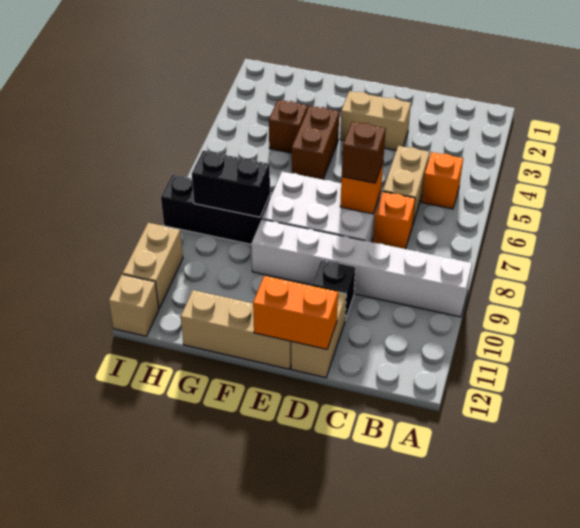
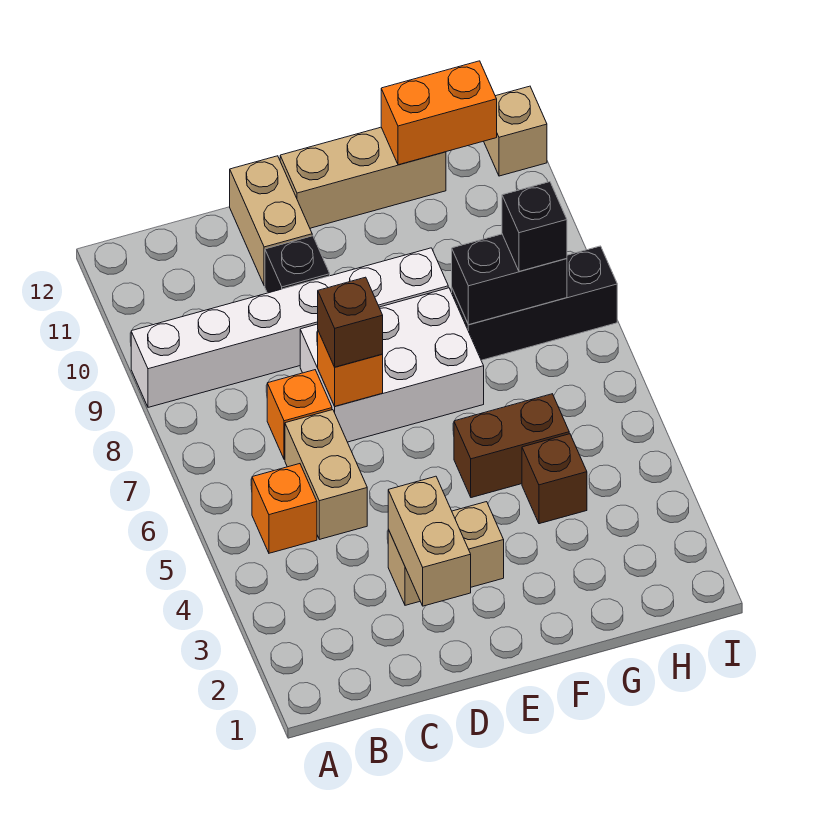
orange 1x2 brick [253,276,338,349] -> orange 1x2 brick moved to [381,61,497,165]
brown 1x2 brick [292,106,339,180] -> brown 1x2 brick turned to [454,394,569,498]
none -> black 1x1 brick [502,182,567,271]
tan 1x2 brick [123,223,183,308] -> tan 1x2 brick moved to [388,476,471,606]

